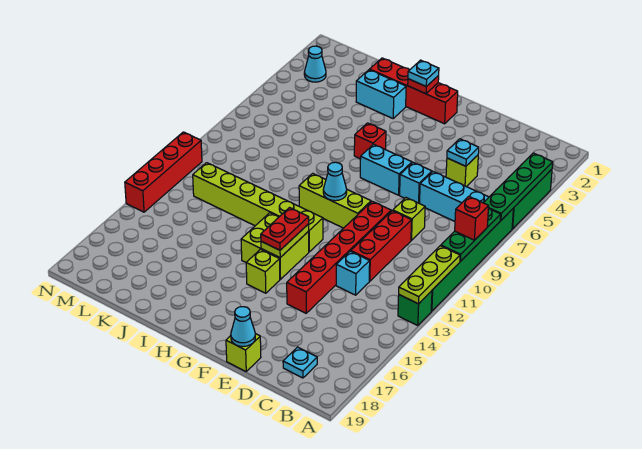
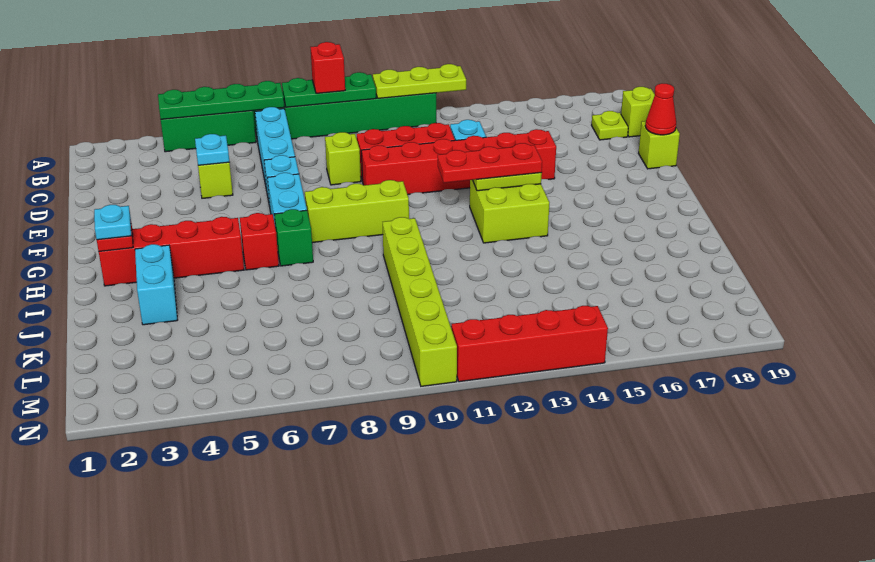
green 1x1 brick [398,291,432,326] -> green 1x1 brick moved to [274,209,313,266]
cyan 1x1 plate [283,347,317,378] -> lime 1x1 plate [592,111,628,140]
cyan 1x1 cone [231,307,255,346] -> red 1x1 cone [645,83,676,135]
lime 1x3 brick [299,173,371,228] -> lime 1x3 brick turned to [305,180,409,243]
red 1x4 brick [370,58,458,124] -> red 1x4 brick turned to [99,217,244,286]
cyan 1x1 cone [323,162,347,201] -> none
lime 1x6 brick [193,163,323,252] -> lime 1x6 brick moved to [383,217,457,386]
red 1x2 plate [261,208,309,250] -> red 1x3 plate [438,143,542,183]
lime 1x1 brick [246,249,280,293] -> lime 1x1 brick moved to [621,87,655,137]
cyan 1x1 cone [304,46,326,82] -> none

